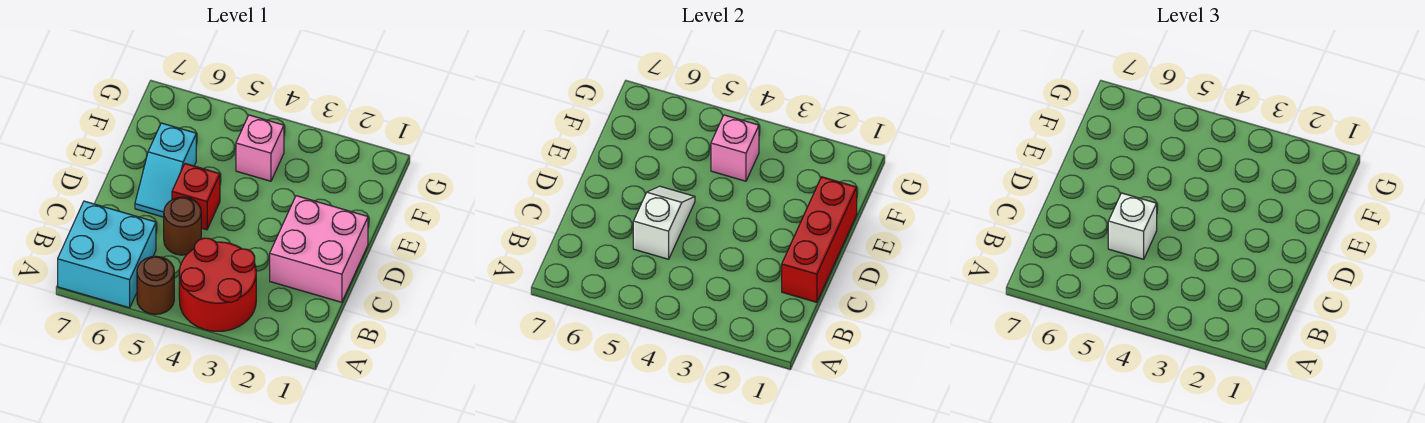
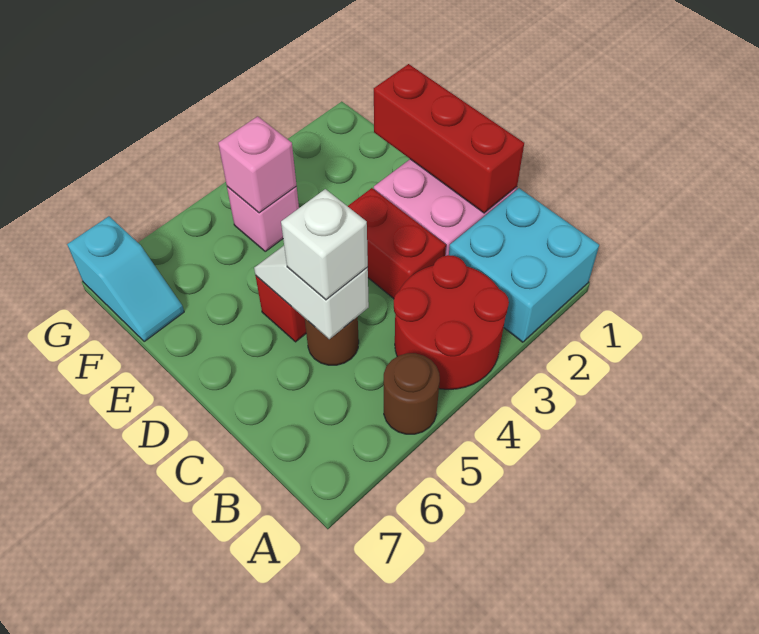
cyan 2x2 brick [58,201,156,308] -> cyan 2x2 brick moved to [449,188,599,342]
none -> red 1x2 brick [348,188,446,299]
cyan 1x2 slope [135,123,196,217] -> cyan 1x2 slope moved to [67,216,184,342]

